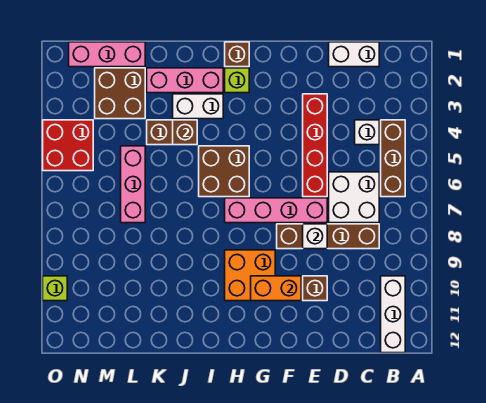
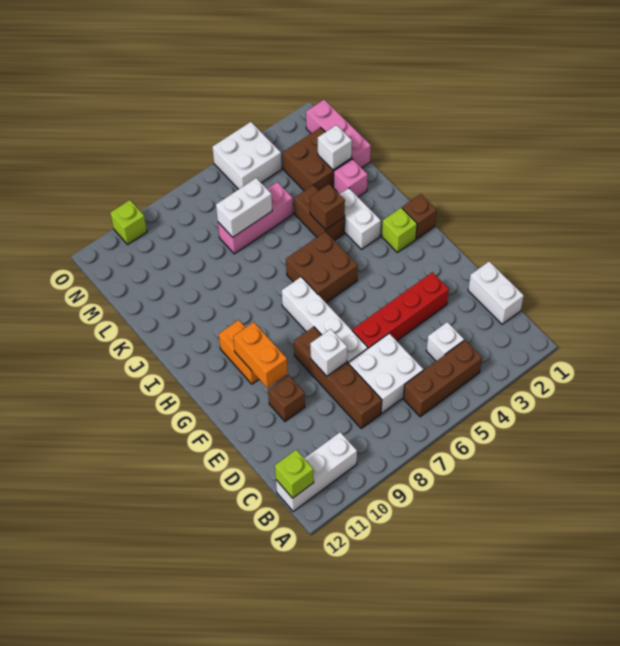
none -> lime 1x1 brick [275,450,314,498]
pink 1x4 brick [225,198,327,223] -> white 1x4 brick [282,277,368,364]
orange 2x2 brick [225,250,275,301] -> orange 1x2 brick [219,320,259,384]
pink 1x3 brick [147,68,223,93] -> pink 1x1 brick [334,159,368,197]
none -> white 1x1 brick [318,125,352,170]
none -> white 1x2 brick [216,178,272,237]
red 2x2 brick [43,120,93,171] -> white 2x2 brick [212,122,282,189]

